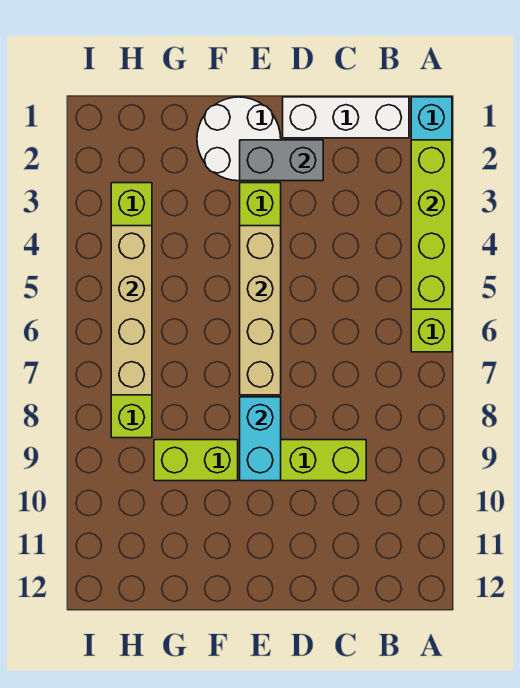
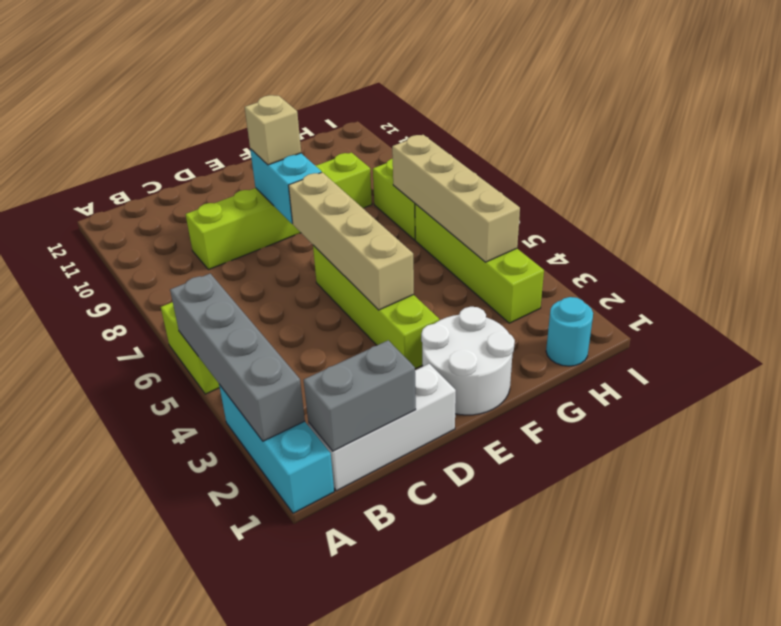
lime 1x4 brick [411,140,452,309] -> grey 1x4 brick [170,274,305,441]
grey 1x2 brick [240,140,323,181] -> grey 1x2 brick moved to [304,340,416,451]
none -> tan 1x1 brick [245,95,301,165]
none -> cyan 1x1 round brick [546,297,593,366]

